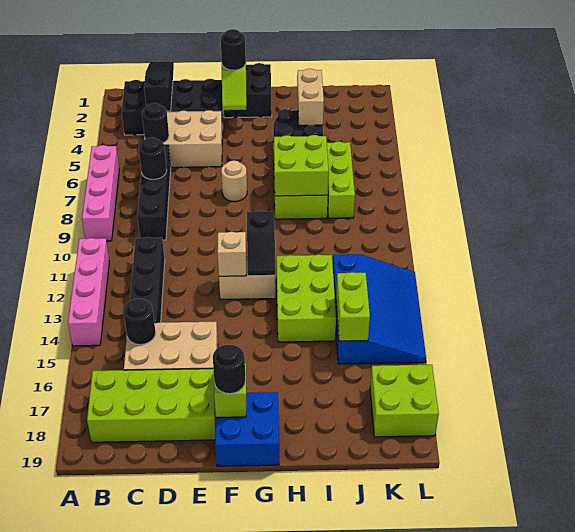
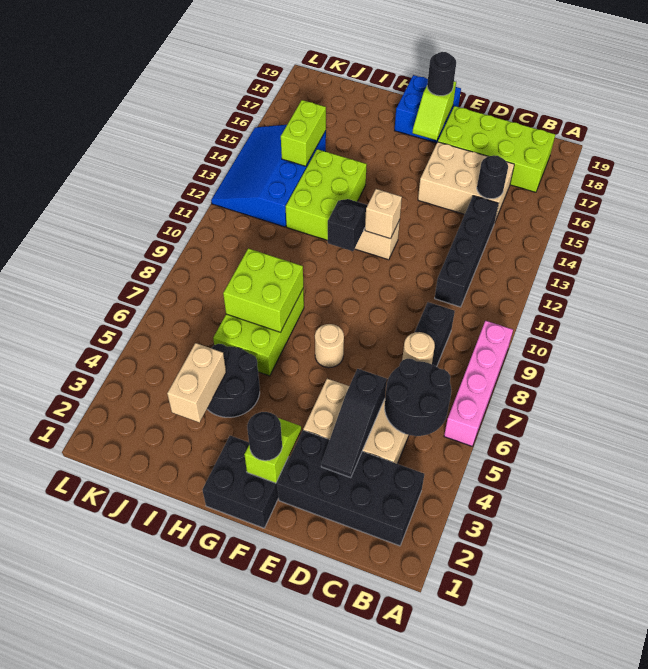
pink 1x4 brick [68,238,109,346] -> none
black 1x3 slope [144,61,174,111] -> black 1x3 slope moved to [321,369,387,478]
black 1x1 round brick [142,103,169,143] -> black 2x2 round brick [385,359,451,436]
black 1x1 round brick [139,137,167,180] -> tan 1x1 round brick [402,332,435,364]
lime 1x3 brick [327,141,355,218] -> none
lime 2x2 brick [370,365,439,437] -> none

